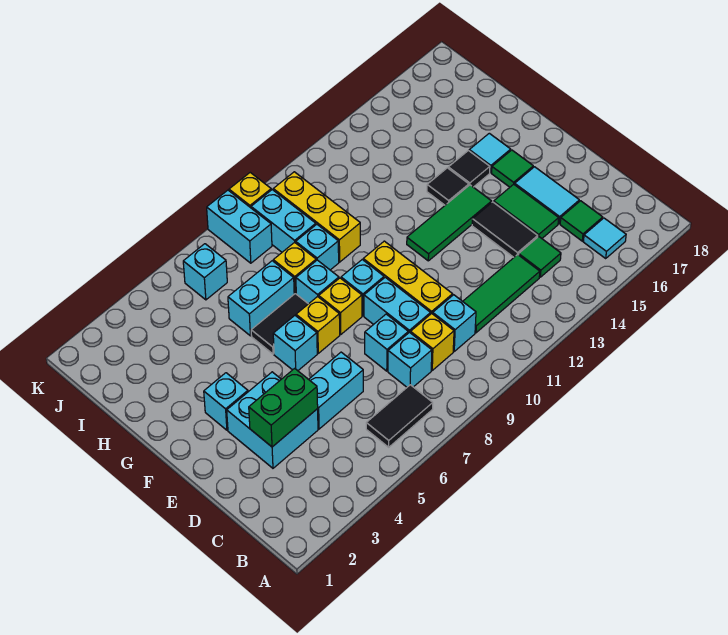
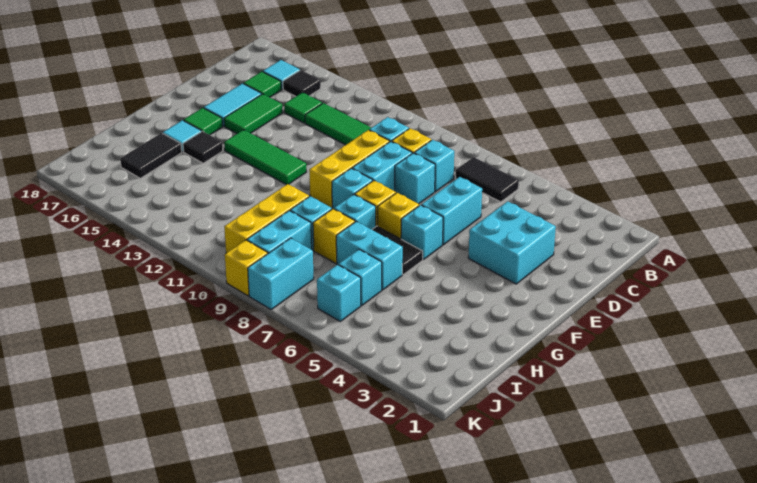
green 1x2 brick [249,368,318,447] -> none
cyan 1x2 brick [309,352,363,429] -> cyan 1x2 brick turned to [421,177,482,245]
black 1x2 tile [472,202,538,257] -> black 1x2 tile moved to [120,133,182,178]
cyan 1x1 brick [204,373,248,430] -> cyan 1x1 brick moved to [339,249,382,305]
black 1x1 tile [427,168,469,205] -> black 1x1 tile moved to [283,70,321,97]

